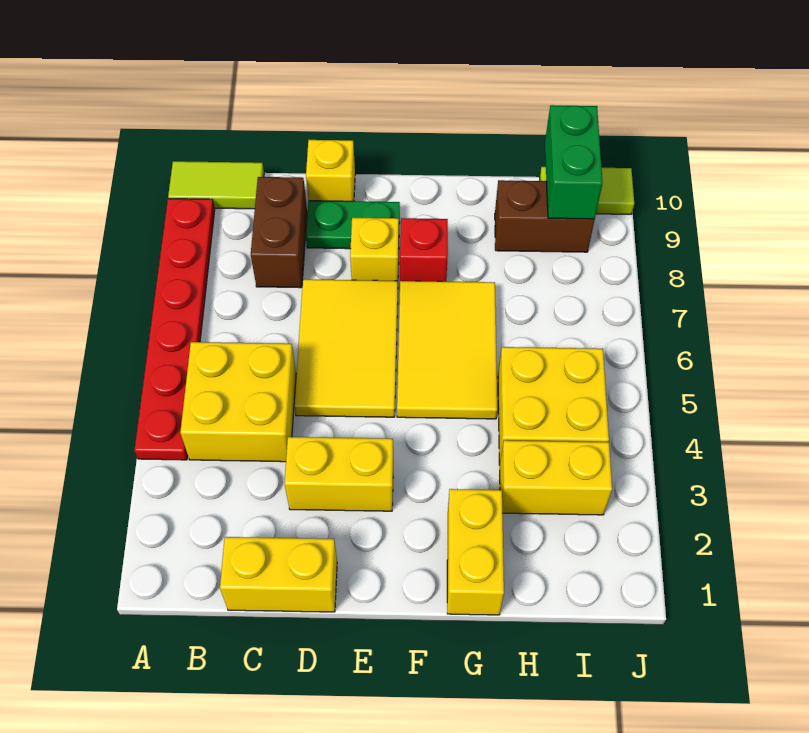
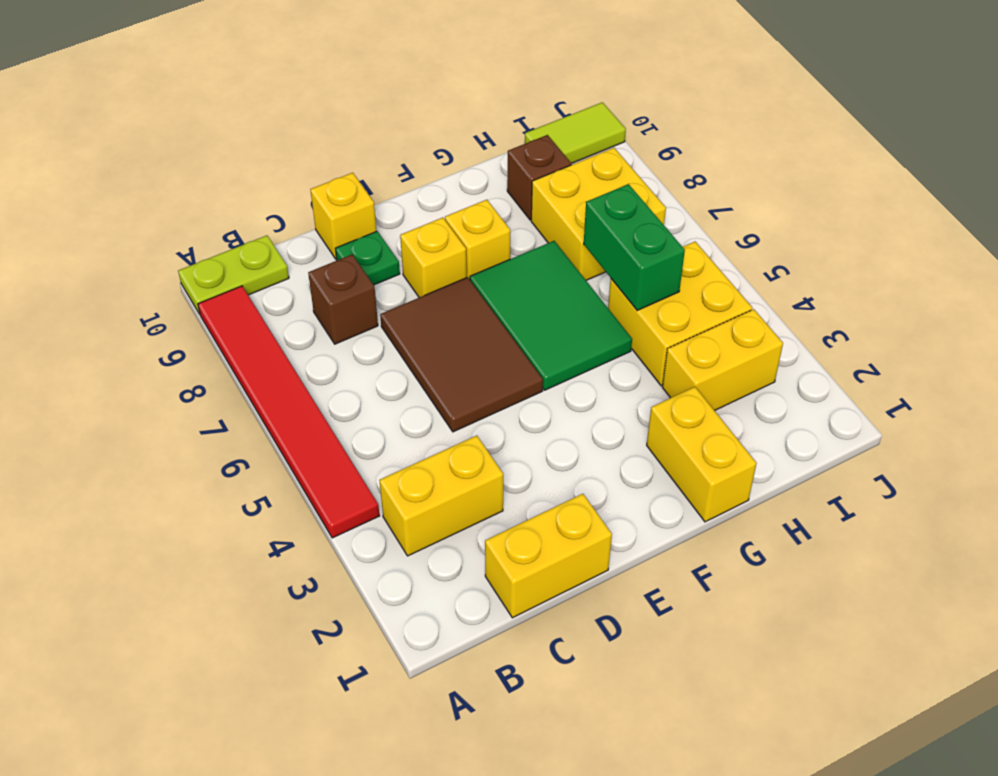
red 1x6 plate [135,199,215,460] -> red 1x6 tile [198,286,380,538]
lime 1x2 tile [168,161,264,209] -> lime 1x2 plate [178,235,289,314]
yellow 2x2 brick [180,342,296,462] -> yellow 2x2 brick moved to [531,148,666,280]
brown 1x2 brick [251,177,307,288] -> brown 1x1 brick [308,255,378,344]
yellow 1x2 brick [284,437,393,511] -> yellow 1x2 brick moved to [379,436,503,556]
yellow 2x3 tile [294,279,398,417] -> brown 2x3 tile [380,277,543,432]
green 1x2 plate [306,201,400,249] -> green 1x1 plate [335,231,400,285]
yellow 2x3 tile [397,281,497,419] -> green 2x3 tile [470,241,632,390]
red 1x1 brick [400,218,448,282] -> yellow 1x1 brick [445,200,510,279]
brown 1x2 brick [495,180,595,252] -> brown 1x1 brick [507,135,571,220]
green 1x2 brick [545,105,602,219] -> green 1x2 brick moved to [584,184,685,310]

